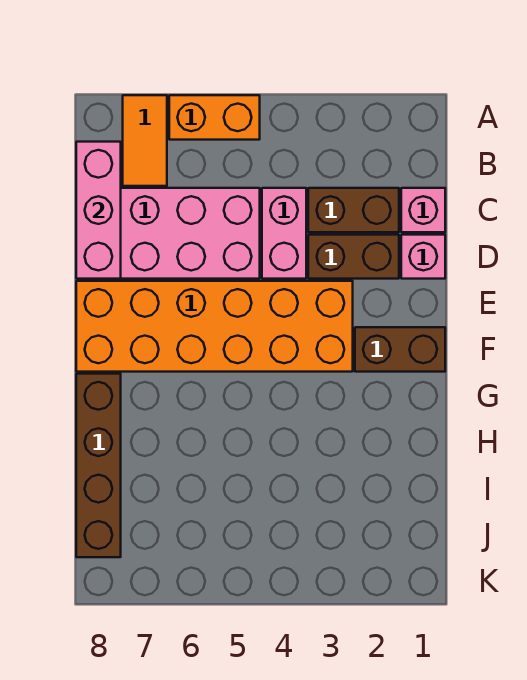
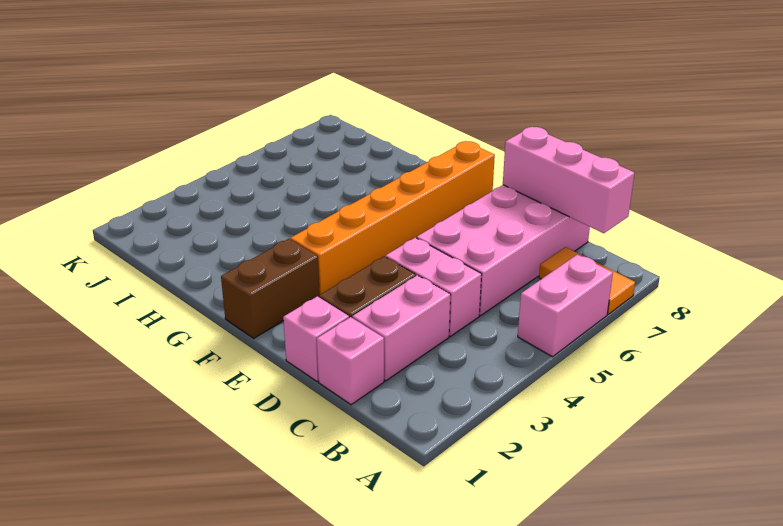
orange 1x2 brick [169,95,260,140] -> pink 1x2 brick [518,254,613,357]
brown 1x2 brick [308,188,399,232] -> pink 1x2 brick [352,275,451,381]
orange 2x6 brick [76,281,353,372] -> orange 1x6 brick [290,141,495,294]
brown 1x4 brick [76,374,121,557] -> none

